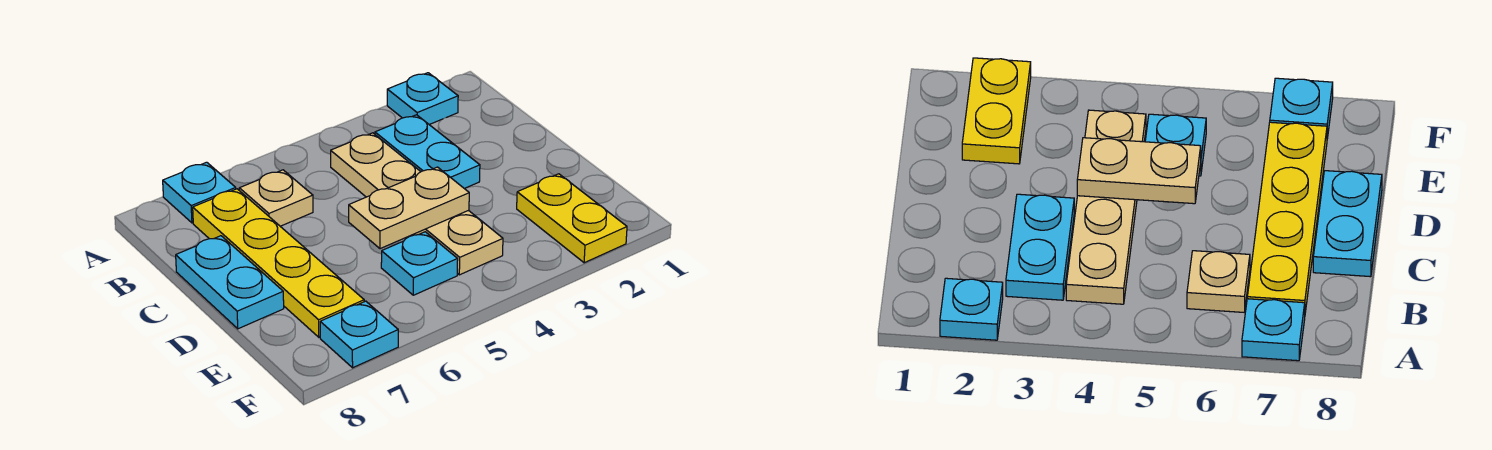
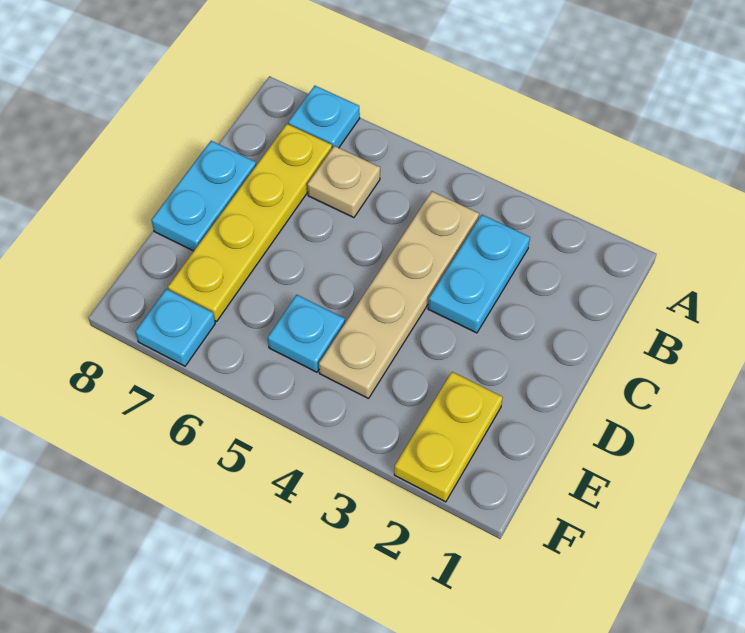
cyan 1x1 plate [387,73,458,125] -> none
tan 1x2 plate [349,167,469,249] -> none

